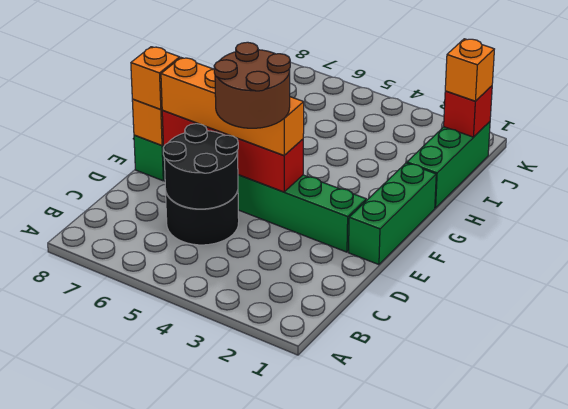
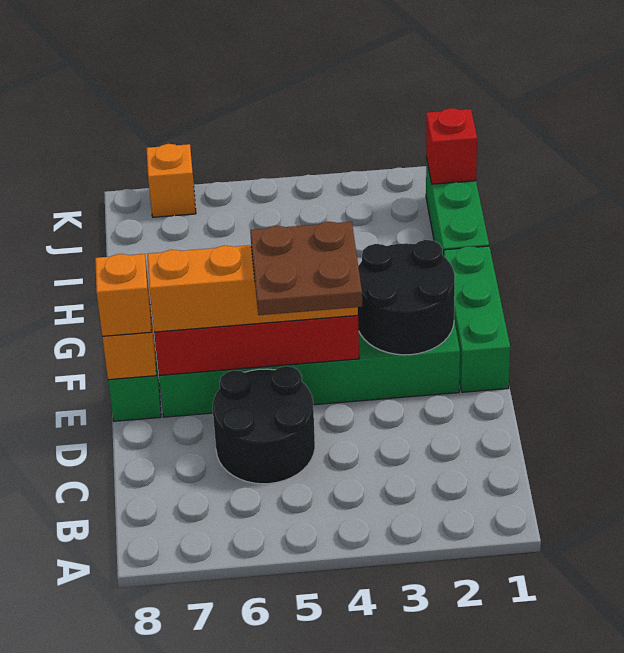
black 2x2 round brick [163,124,238,209] -> black 2x2 round brick moved to [358,240,455,355]
brown 2x2 round brick [214,42,290,128] -> brown 2x2 plate [250,222,362,315]
orange 1x1 brick [445,39,494,101] -> orange 1x1 brick moved to [146,144,196,217]

